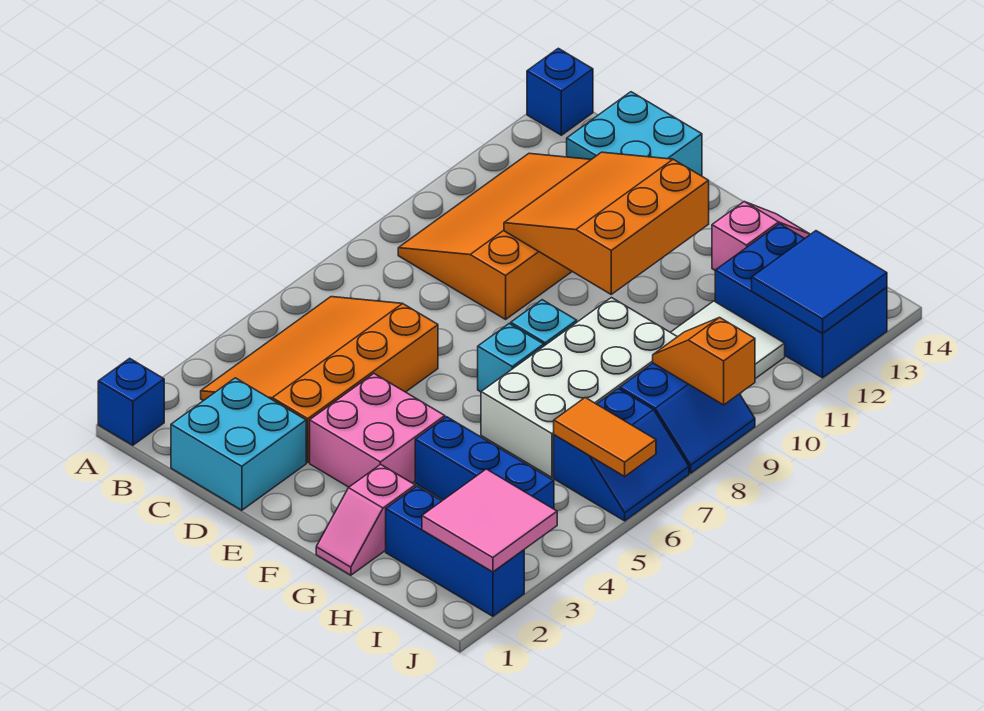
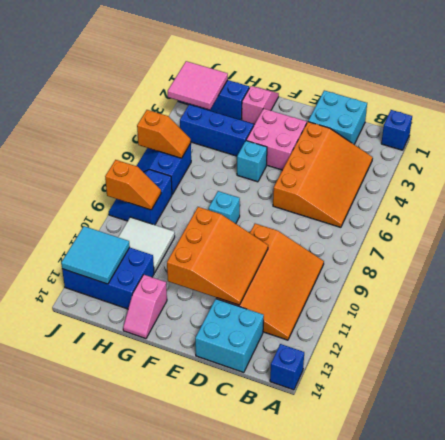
cyan 1x1 brick [478,324,544,392] -> cyan 1x1 brick moved to [237,141,267,182]
white 2x4 brick [481,298,677,478] -> none
orange 1x2 tile [554,398,656,476] -> orange 1x2 slope [137,110,191,158]
blue 2x2 tile [752,231,887,333] -> cyan 2x2 tile [61,226,130,284]

